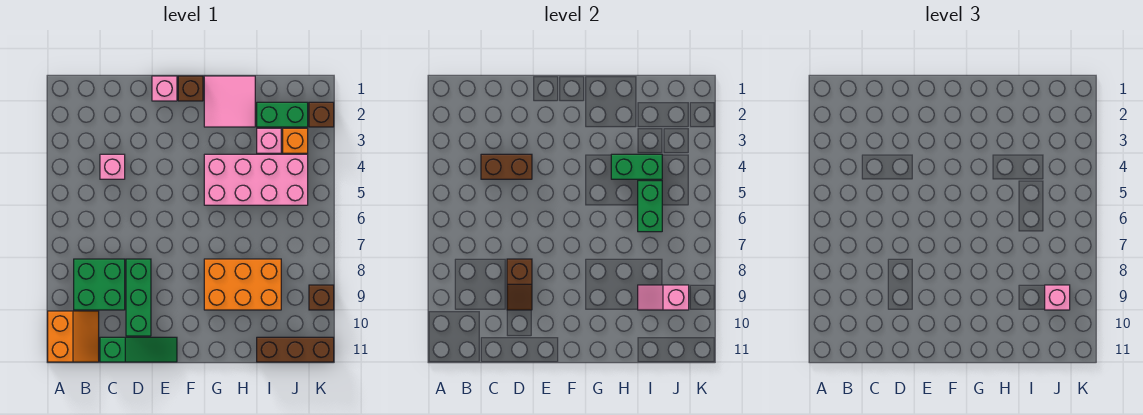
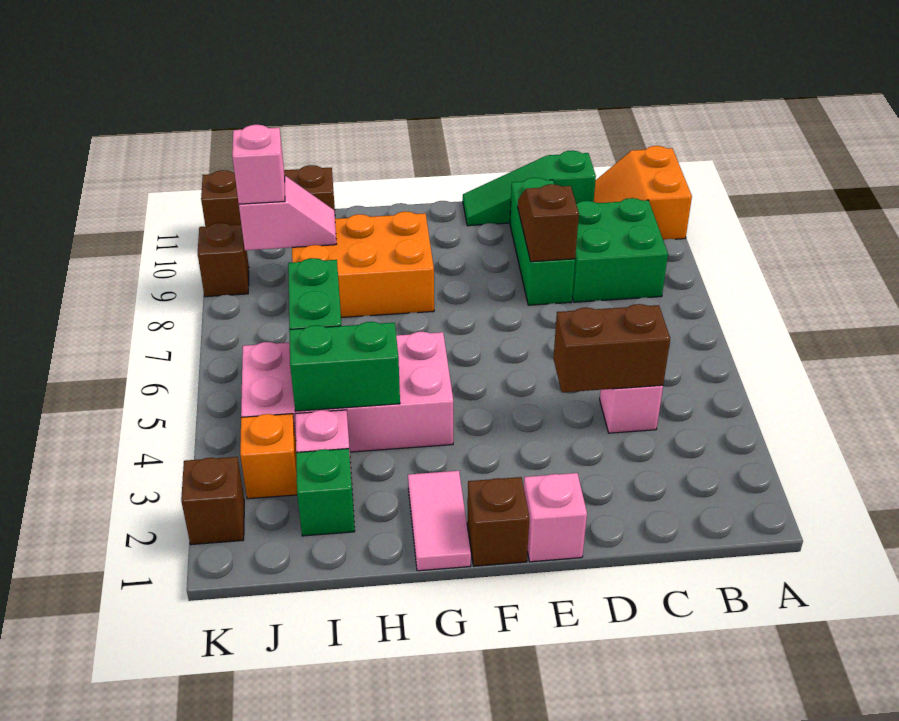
pink 2x2 tile [204,76,255,127] -> pink 1x2 tile [408,471,471,571]
green 1x2 brick [257,102,308,127] -> green 1x1 brick [296,449,355,536]

